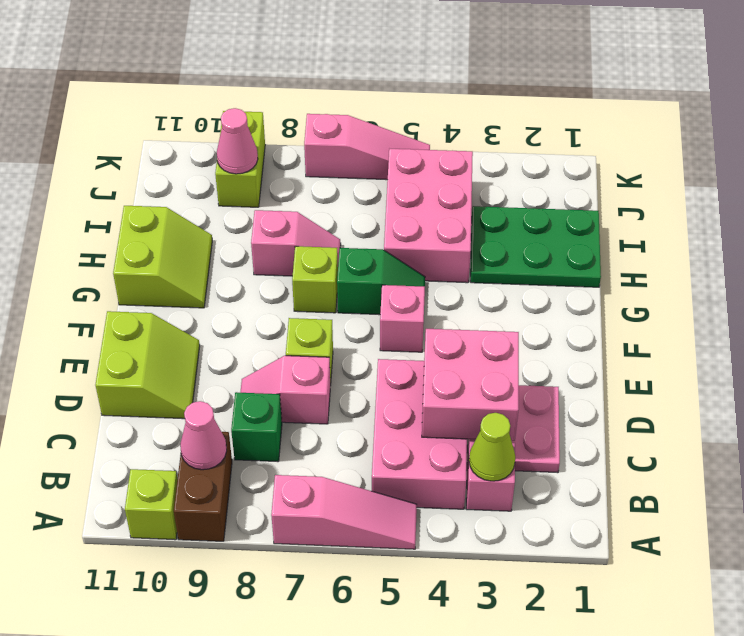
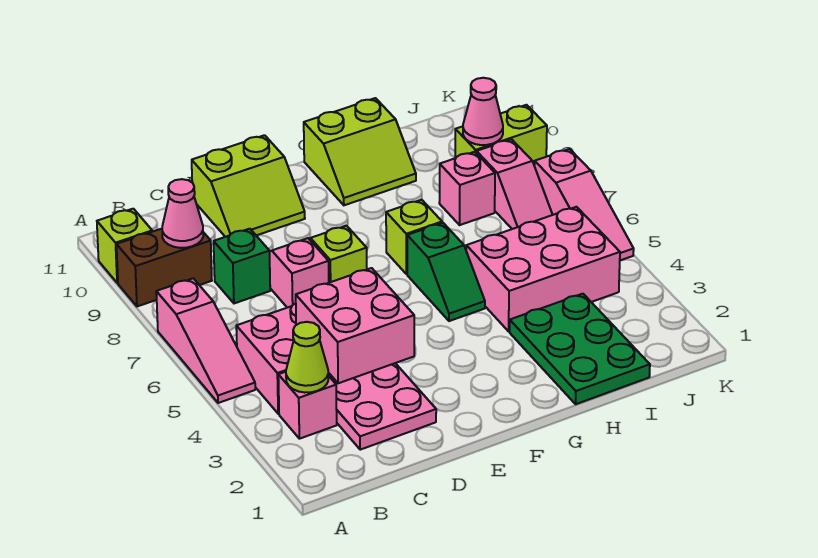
pink 1x1 brick [380,285,425,352] -> pink 1x1 brick moved to [439,152,495,225]
pink 1x2 slope [251,210,341,276] -> pink 1x2 slope moved to [477,139,553,229]

